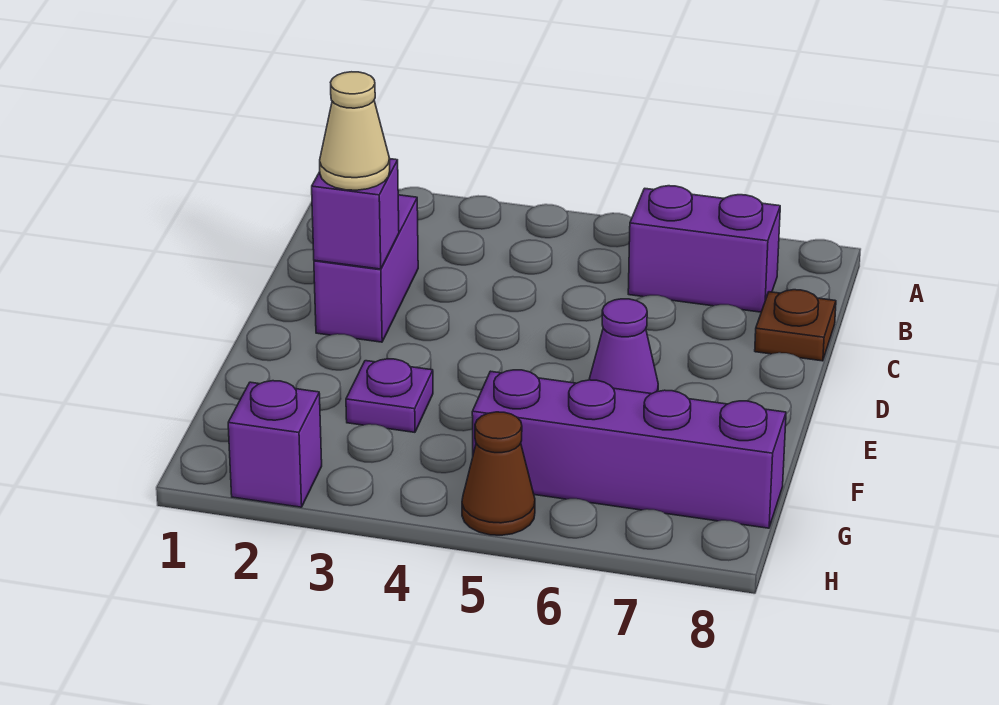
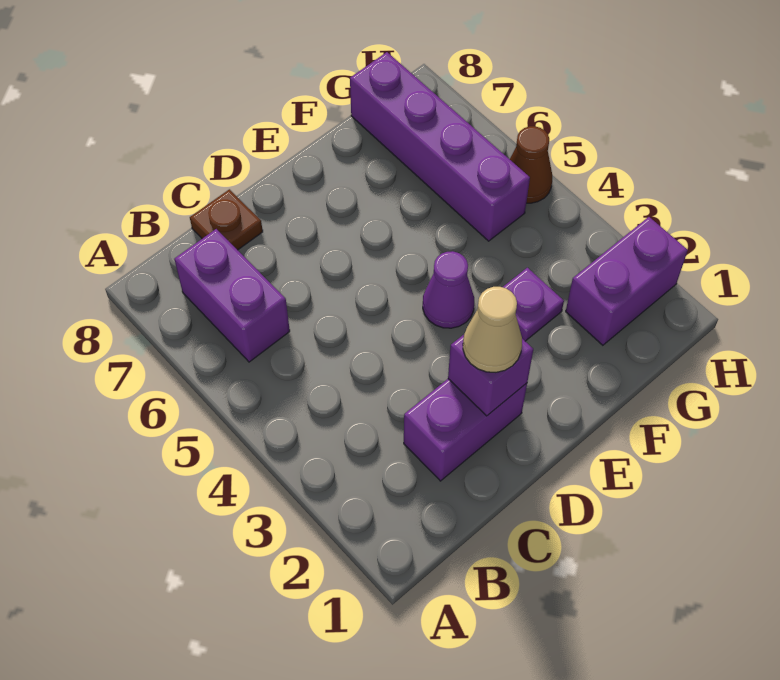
purple 1x1 cone [589,299,658,394] -> purple 1x1 cone moved to [423,251,474,328]
purple 1x1 brick [228,381,322,507] -> purple 1x2 brick [566,217,688,345]

